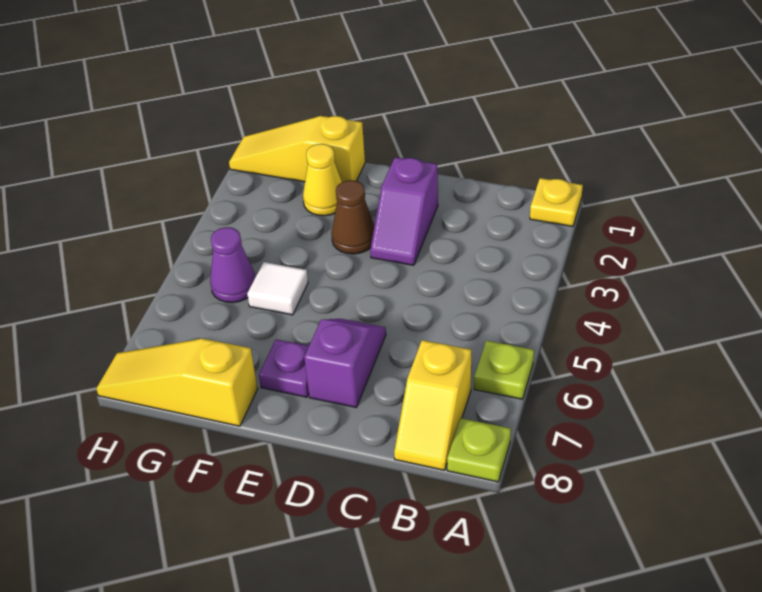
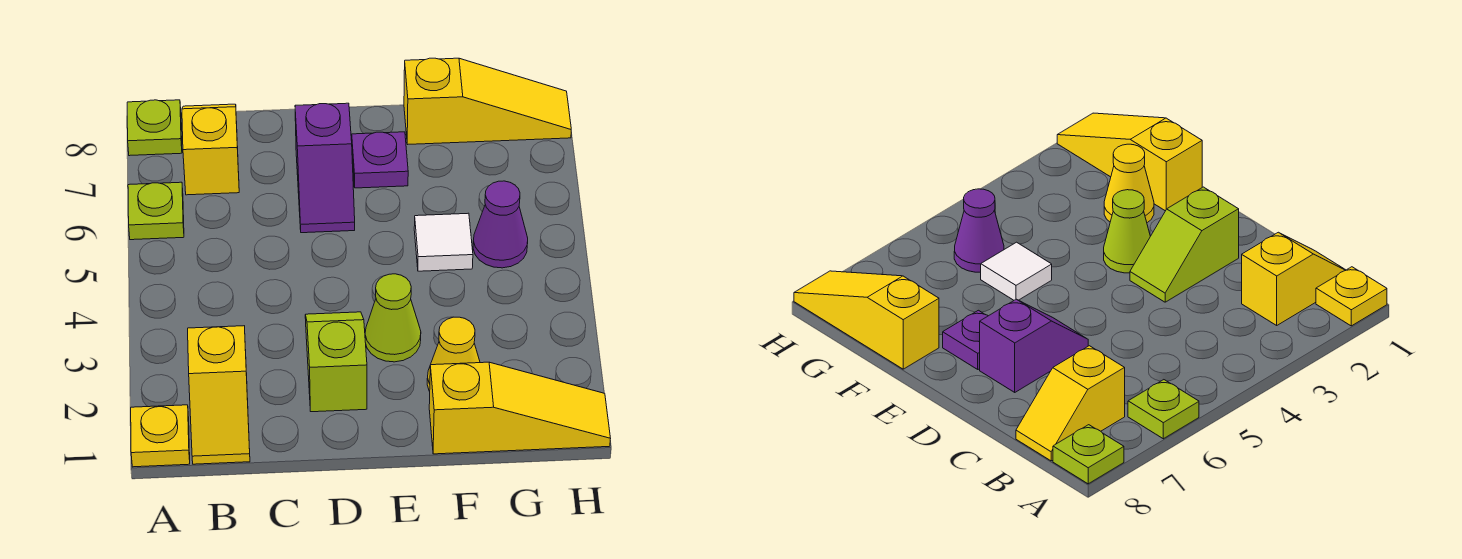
none -> yellow 1x2 slope [188,326,250,464]
purple 1x2 slope [370,157,438,265] -> lime 1x2 slope [305,312,367,412]
brown 1x1 cone [331,180,374,254] -> lime 1x1 cone [365,274,421,362]

